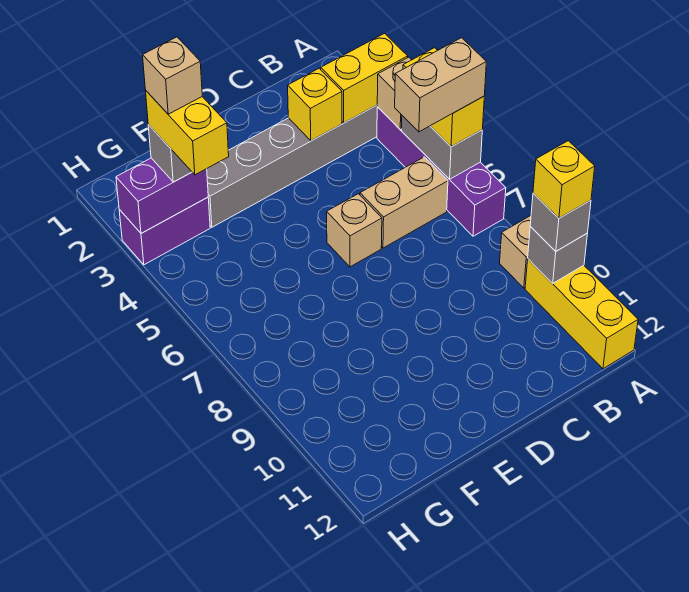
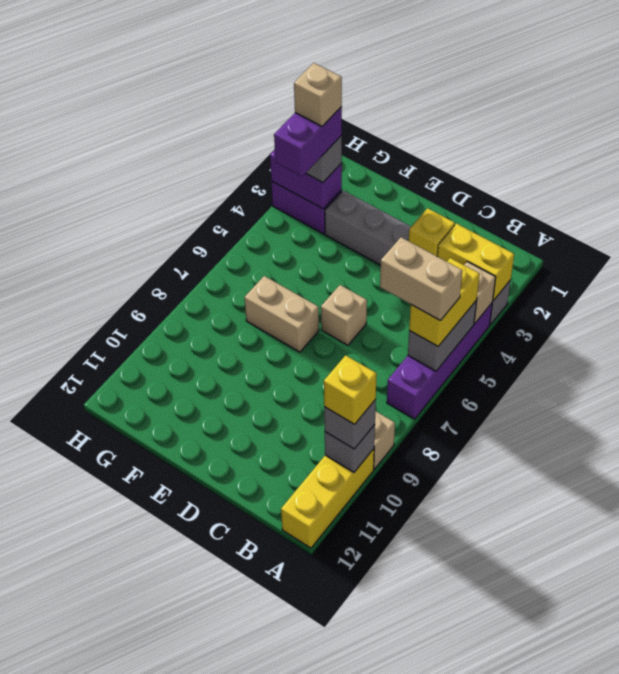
tan 1x2 brick [360,157,448,248] -> tan 1x2 brick moved to [244,276,319,352]
yellow 1x2 brick [145,90,229,175] -> purple 1x2 brick [274,107,342,176]

